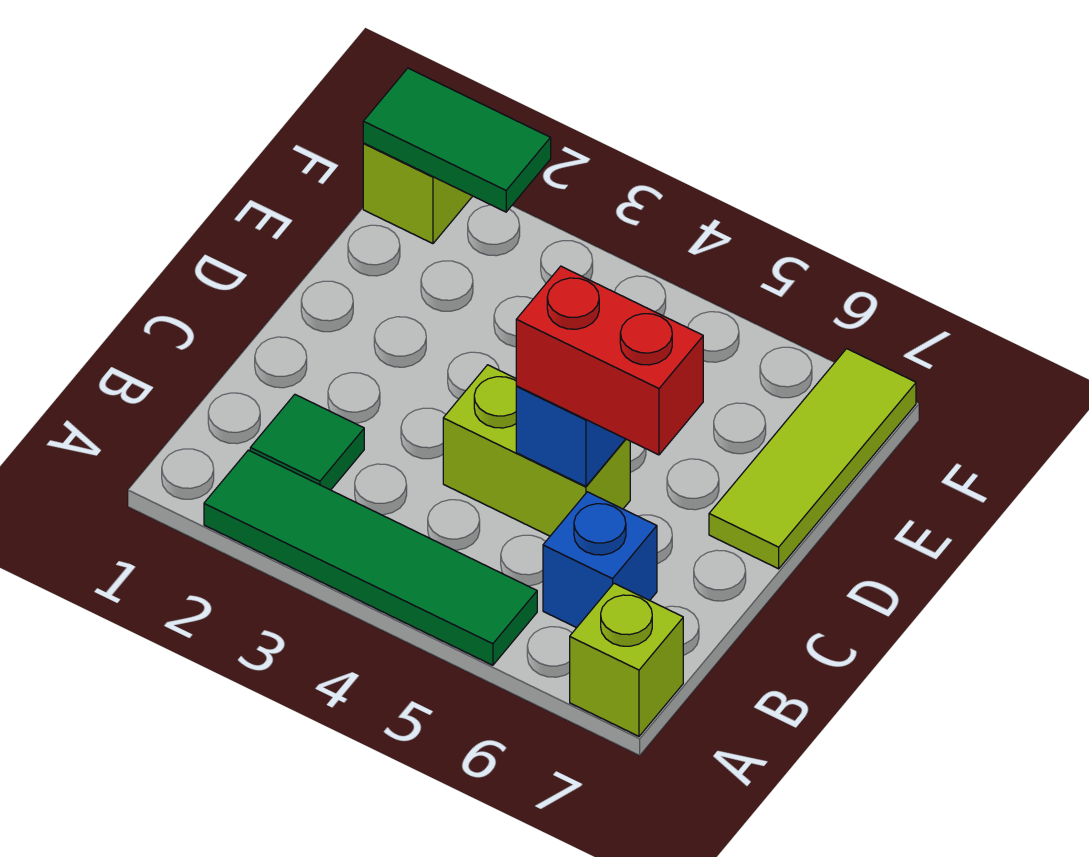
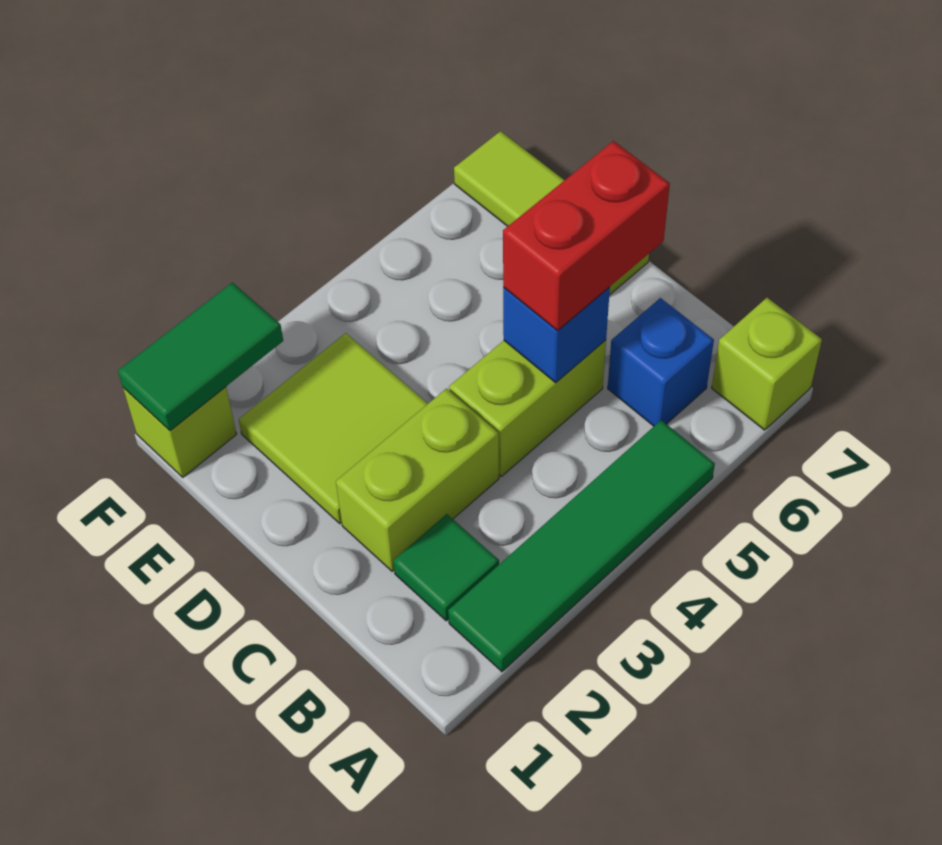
none -> lime 1x2 brick [336,389,499,571]
none -> lime 2x2 tile [239,333,428,524]

